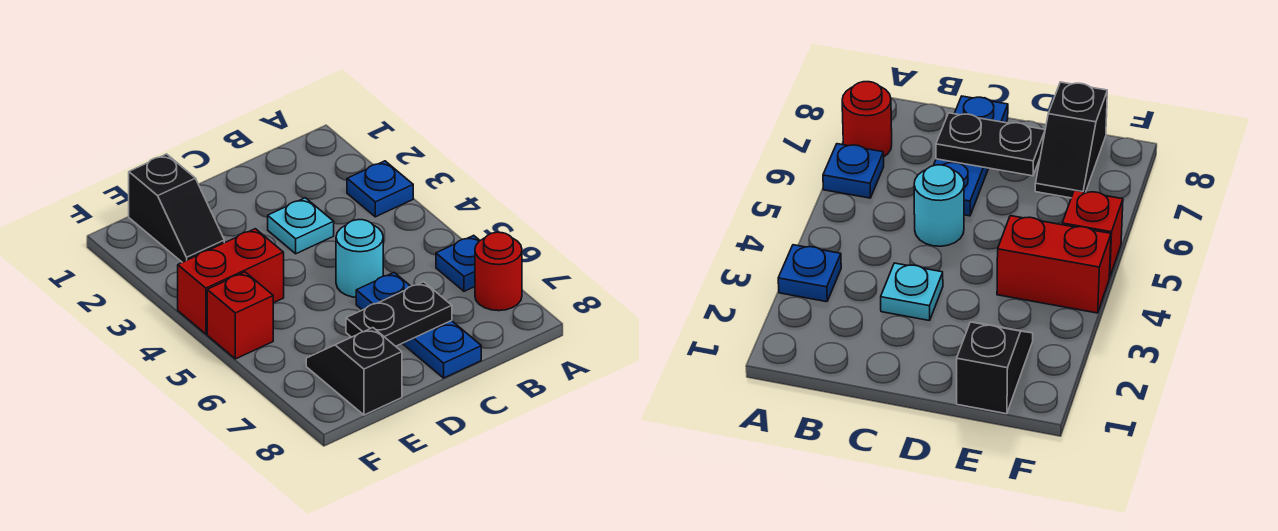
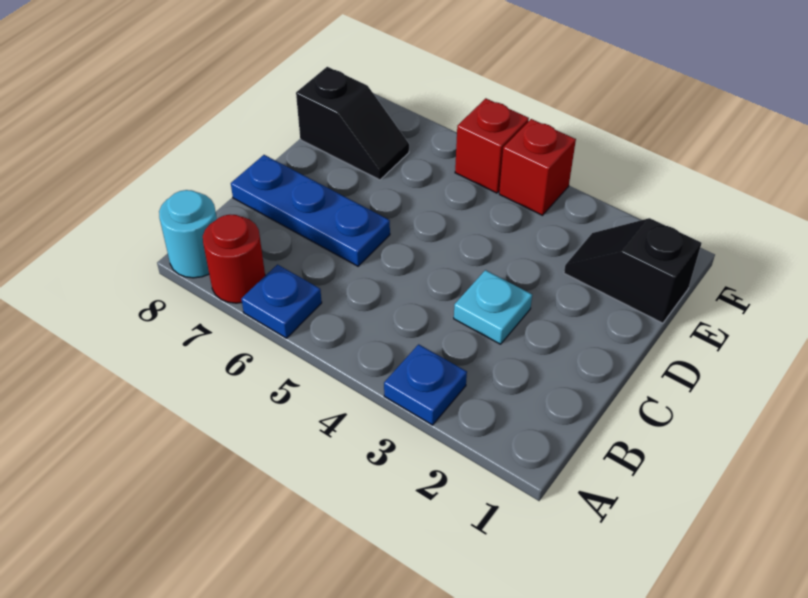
cyan 1x1 round brick [336,220,383,297] -> cyan 1x1 round brick moved to [159,190,217,278]
black 1x2 plate [346,282,452,346] -> none
red 1x2 brick [178,229,284,334] -> red 1x1 brick [499,119,576,215]

